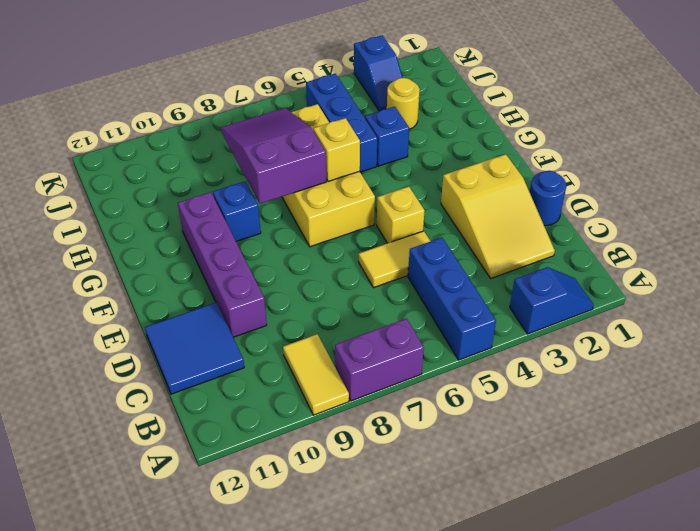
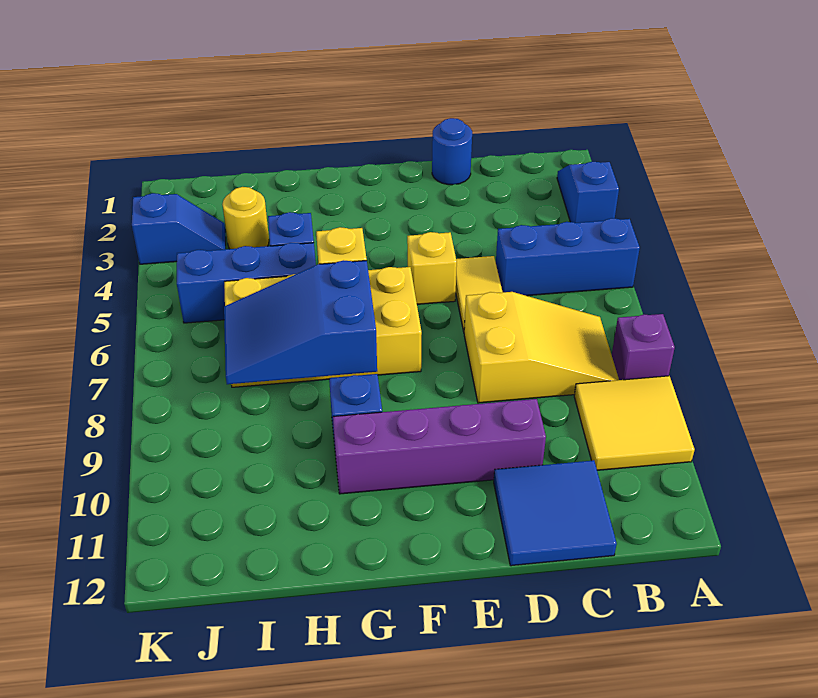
purple 1x2 brick [335,319,424,401] -> purple 1x1 brick [612,314,675,380]
yellow 1x2 tile [283,334,349,415] -> yellow 2x2 tile [574,376,695,470]
yellow 2x3 slope [441,154,555,278] -> yellow 2x3 slope moved to [464,292,619,403]
purple 2x3 slope [221,108,326,204] -> blue 2x3 slope [224,260,377,384]

